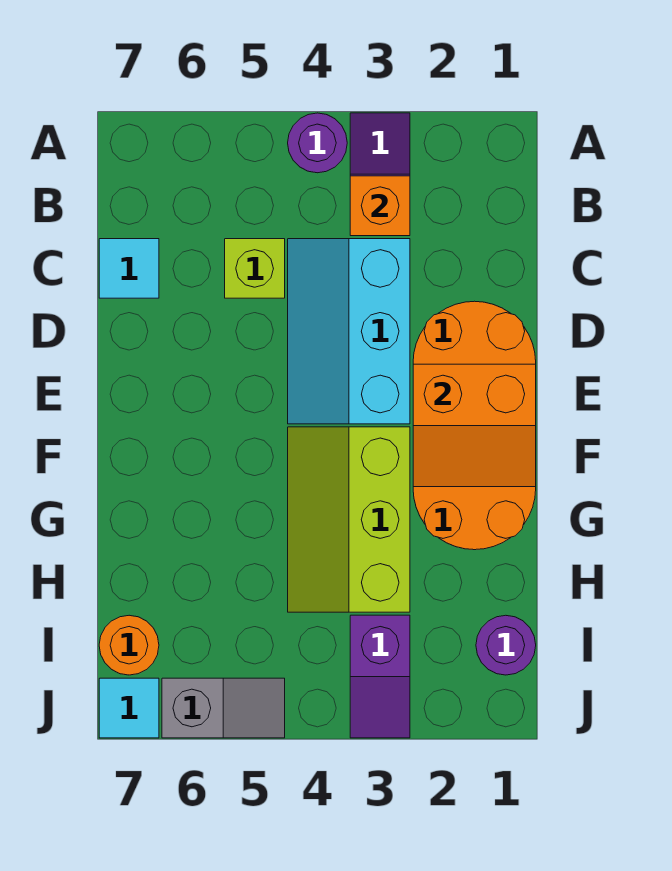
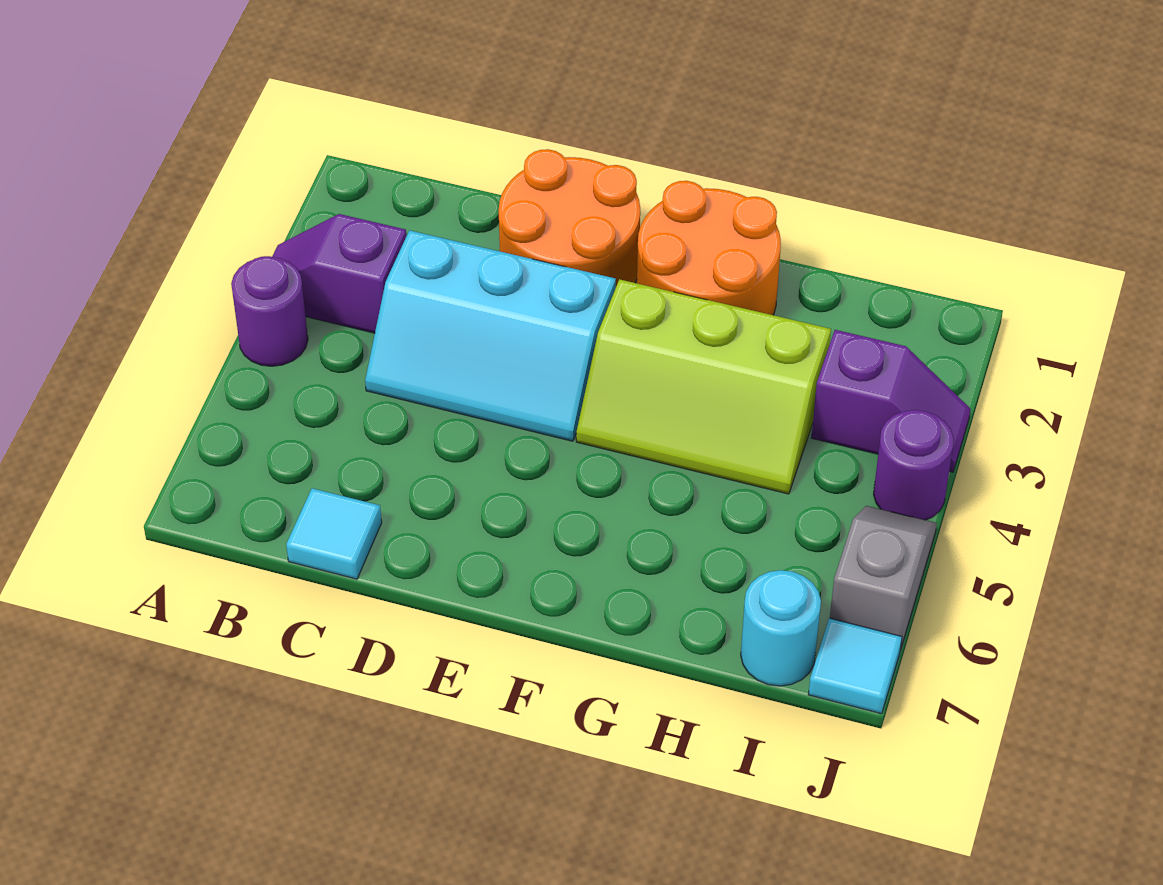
orange 1x1 brick [350,176,410,236] -> none
lime 1x1 brick [225,239,285,298] -> none
orange 2x2 slope [413,364,536,487] -> none
purple 1x1 round brick [476,615,536,675] -> purple 1x1 round brick moved to [874,410,954,520]
orange 1x1 round brick [99,615,159,675] -> cyan 1x1 round brick [741,570,821,686]

